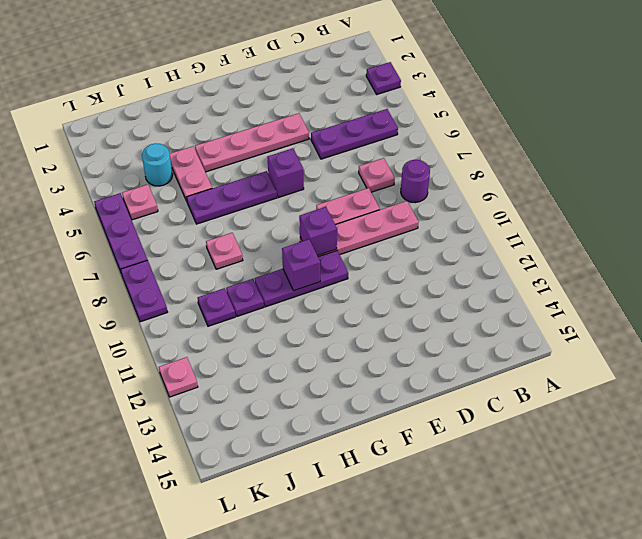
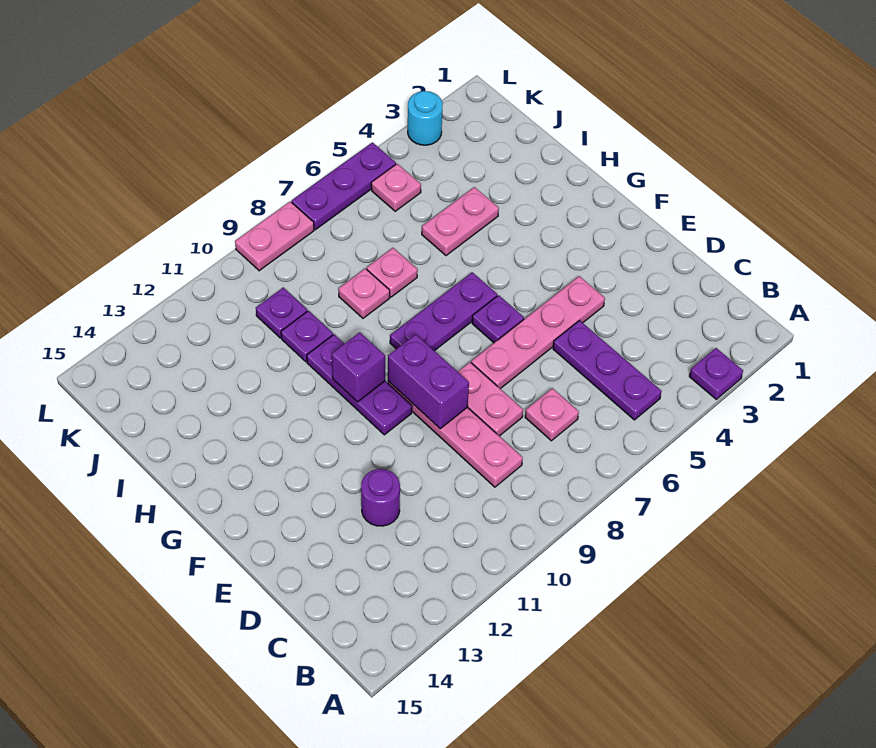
purple 1x1 round brick [401,160,430,203] -> purple 1x1 round brick moved to [361,469,400,526]
pink 1x4 plate [195,113,309,172] -> pink 1x4 plate turned to [471,276,605,389]
purple 1x1 brick [267,148,304,198] -> purple 1x1 plate [472,295,524,343]
purple 1x1 brick [299,207,337,256] -> purple 1x2 brick [388,334,469,429]
purple 1x3 plate [187,171,277,224] -> purple 1x3 plate turned to [390,272,497,351]
cyan 1x1 round brick [142,144,173,186] -> cyan 1x1 round brick moved to [408,91,443,145]
purple 1x2 plate [121,260,167,322] -> pink 1x2 plate [235,202,314,271]
pink 1x1 plate [159,357,198,397] -> pink 1x1 plate moved to [367,248,418,297]

